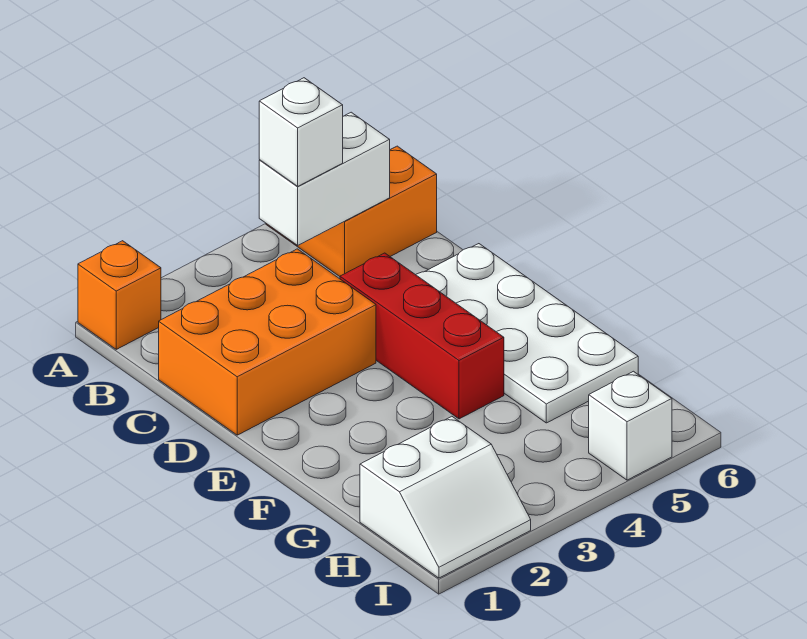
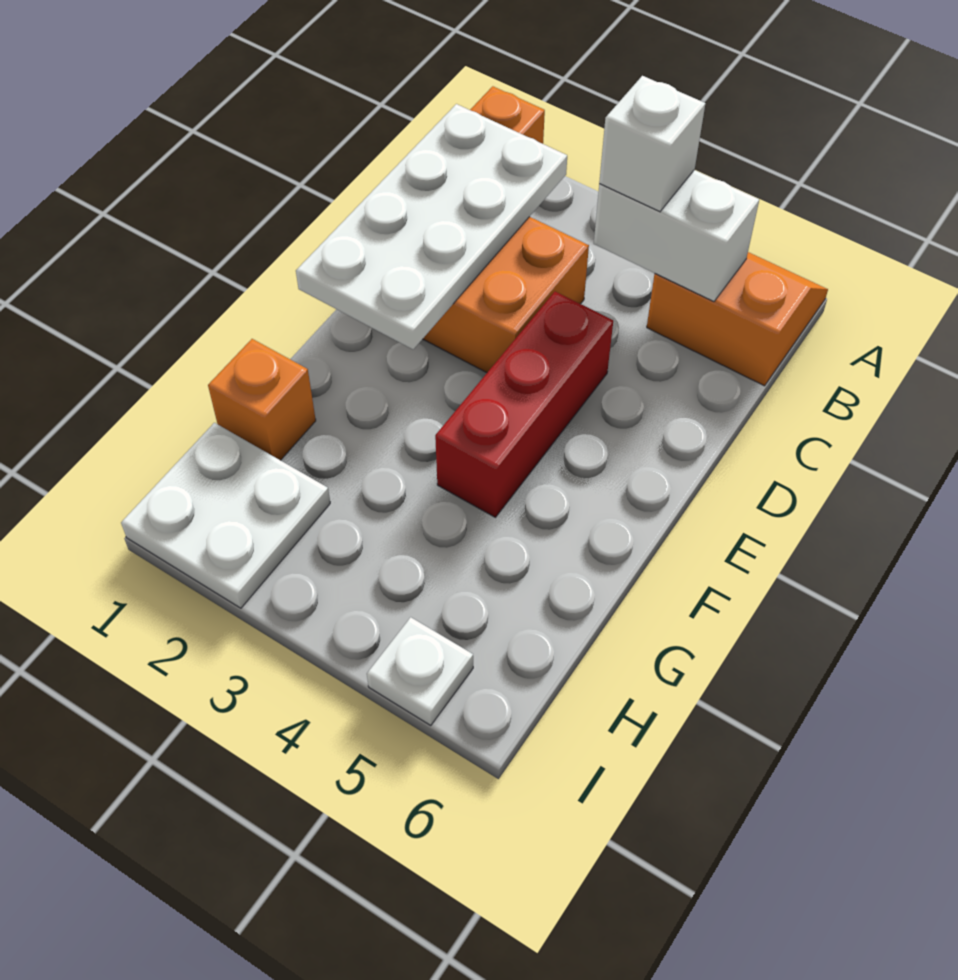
white 2x4 plate [416,244,638,423] -> white 2x4 plate moved to [296,104,567,349]
none -> orange 1x1 brick [208,339,316,460]
white 2x2 slope [360,416,531,578] -> white 2x2 plate [121,423,330,608]
white 1x1 brick [589,371,672,480] -> white 1x1 plate [367,617,473,725]

